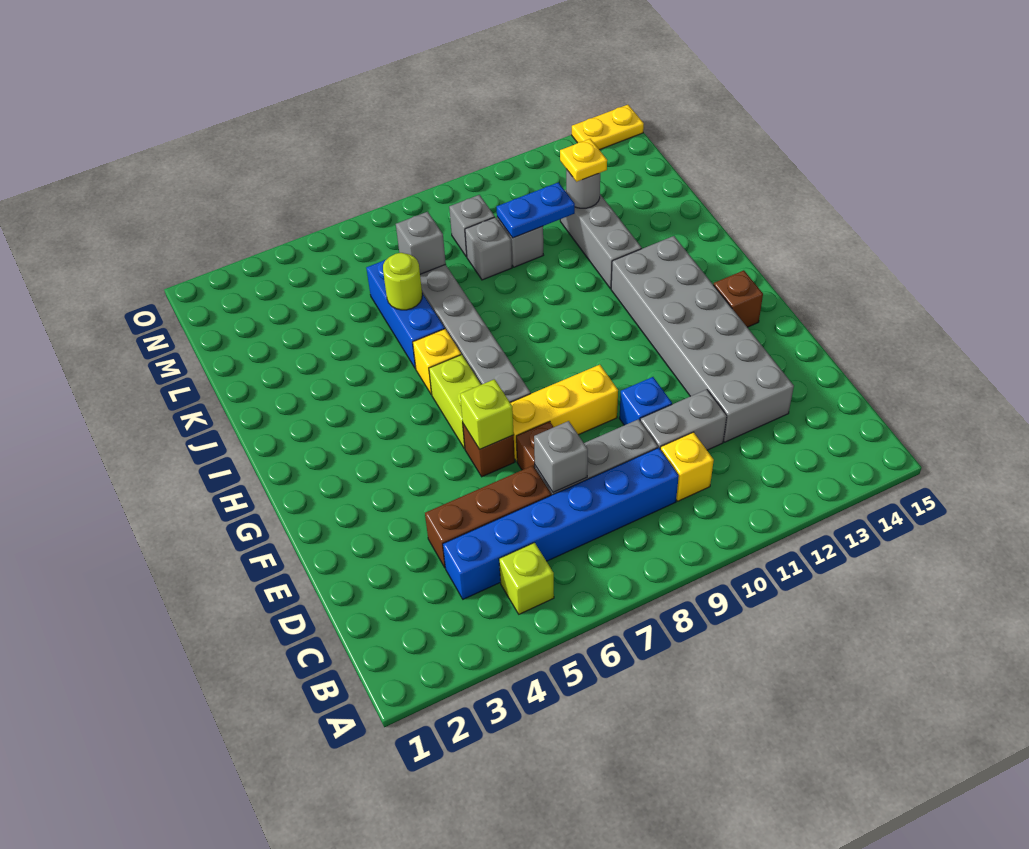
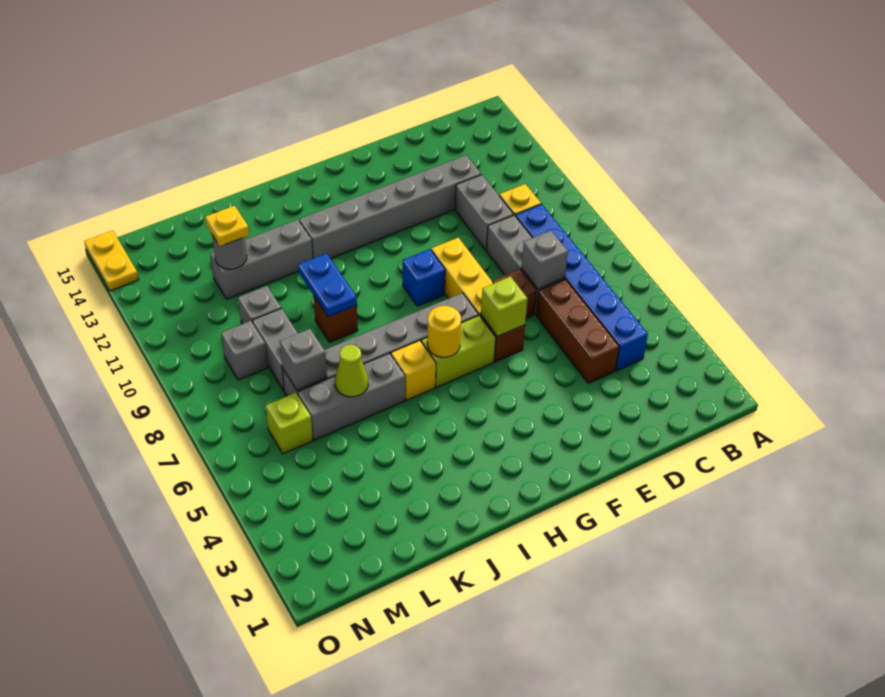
lime 1x1 brick [499,543,554,614] -> lime 1x1 brick moved to [266,393,313,454]
grey 2x6 brick [611,236,794,442] -> grey 1x6 brick [299,155,481,258]
blue 1x1 brick [619,377,672,425] -> blue 1x1 brick moved to [403,249,445,306]
brown 1x1 brick [714,270,763,327] -> brown 1x1 brick moved to [314,297,358,342]
none -> yellow 1x1 round brick [427,306,461,357]
blue 1x3 brick [366,260,445,369] -> grey 1x3 brick [298,353,405,440]
lime 1x1 round brick [383,253,422,310] -> lime 1x1 cone [335,345,368,397]
grey 1x1 brick [465,217,512,280] -> grey 1x2 brick [253,308,298,391]
blue 1x2 plate [497,182,575,238] -> blue 1x2 plate moved to [298,253,357,317]

